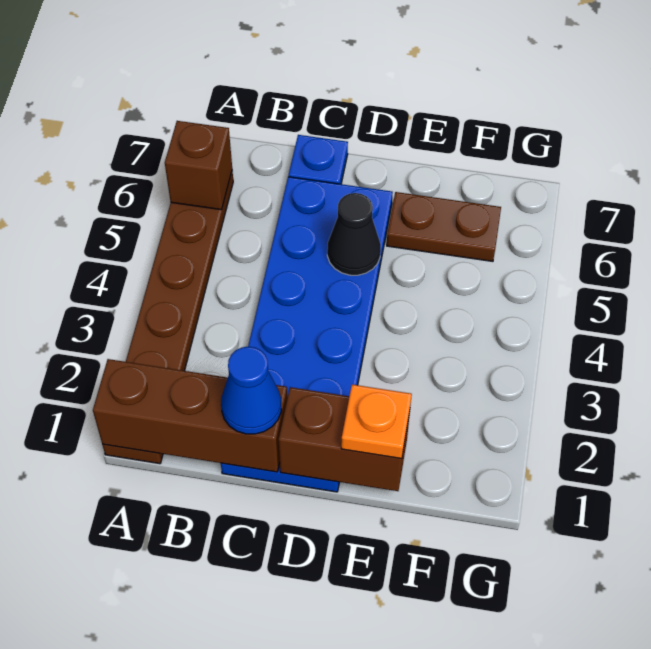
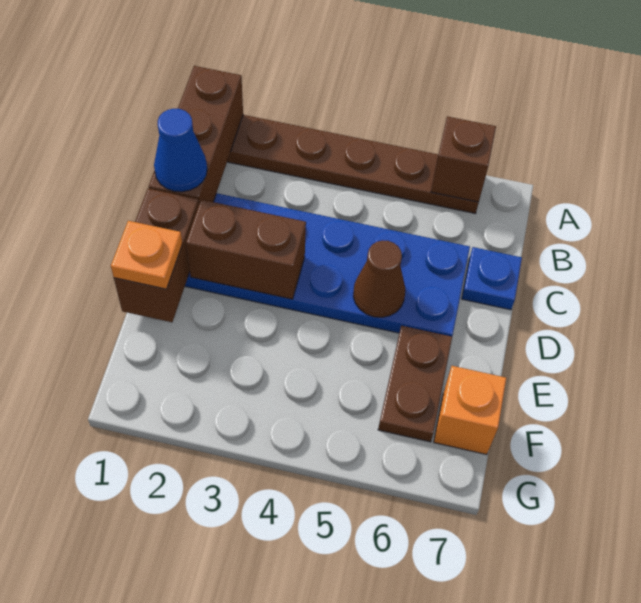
none -> brown 1x2 brick [186,200,306,299]
black 1x1 cone [327,193,381,275] -> brown 1x1 cone [353,240,405,317]
none -> orange 1x1 brick [434,366,506,455]

